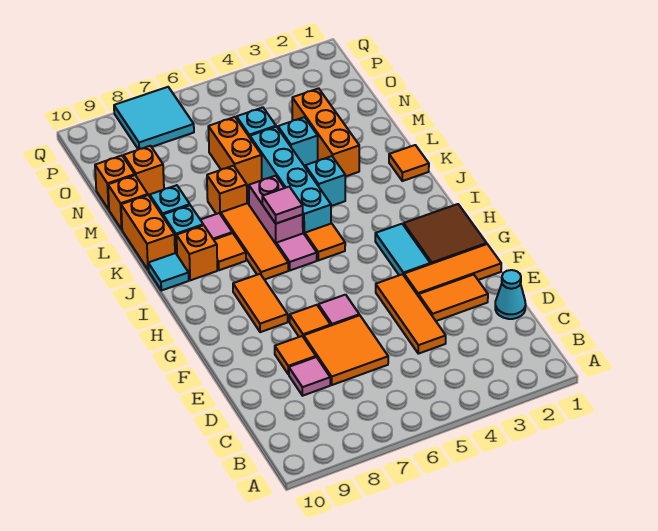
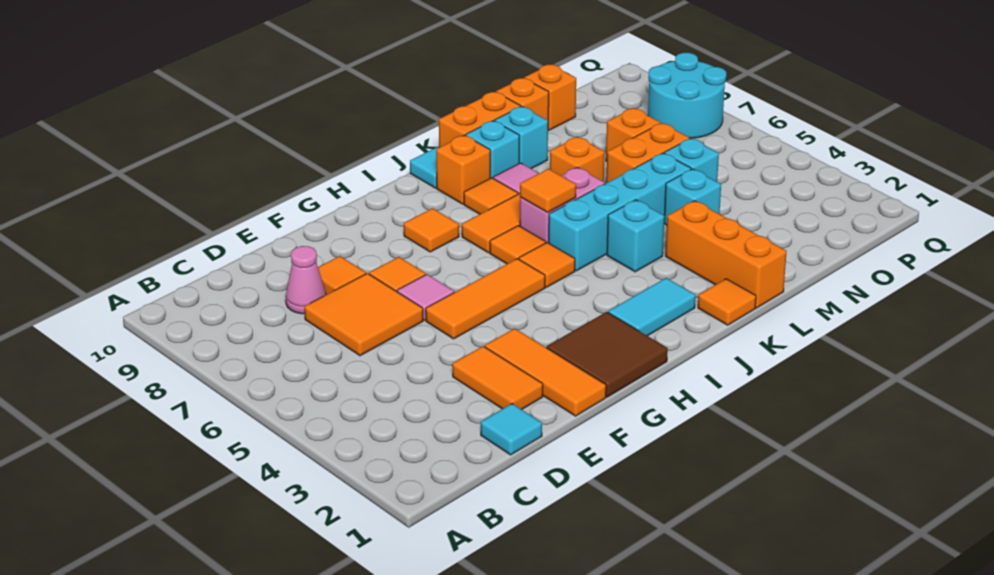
cyan 1x1 cone [495,270,526,319] -> cyan 1x1 tile [481,404,542,455]
orange 1x3 tile [376,274,446,354] -> orange 1x3 tile moved to [426,259,545,339]
pink 1x1 tile [289,357,330,396] -> pink 1x1 cone [286,246,326,314]
cyan 1x2 tile [375,224,430,275] -> cyan 1x2 tile moved to [608,278,696,336]
orange 1x2 tile [233,274,288,332] -> orange 1x1 tile [404,208,459,252]
pink 1x1 tile [276,233,317,270] -> orange 1x1 tile [490,226,546,264]
pink 1x1 tile [262,187,303,224] -> orange 1x1 tile [520,169,576,212]
orange 1x3 brick [292,88,359,177] -> orange 1x3 brick turned to [666,201,787,308]
orange 1x1 brick [124,146,164,196] -> orange 1x1 brick moved to [606,108,660,162]
cyan 2x2 tile [114,87,194,149] -> cyan 2x2 round brick [648,53,726,138]

